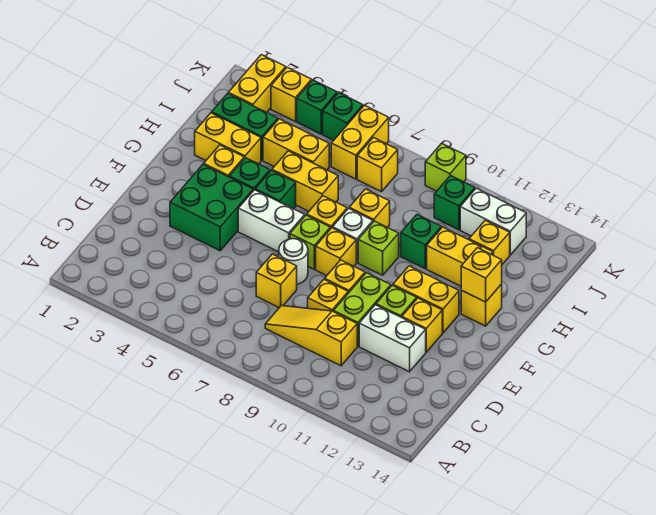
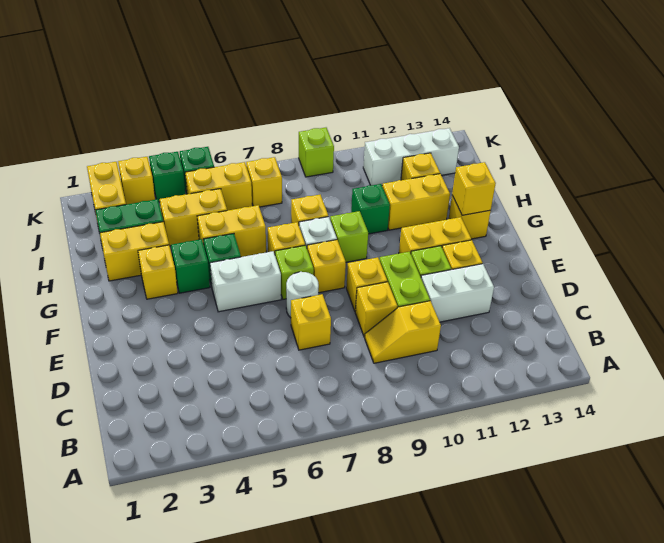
yellow 1x3 slope [265,306,357,366] -> yellow 1x2 slope [365,301,441,363]
green 2x2 brick [170,164,253,251] -> none
yellow 1x2 brick [331,105,389,179] -> yellow 1x2 brick turned to [185,162,252,211]
green 1x1 brick [434,176,475,230] -> none
white 1x2 brick [460,188,526,255] -> white 1x3 brick [363,128,459,185]

